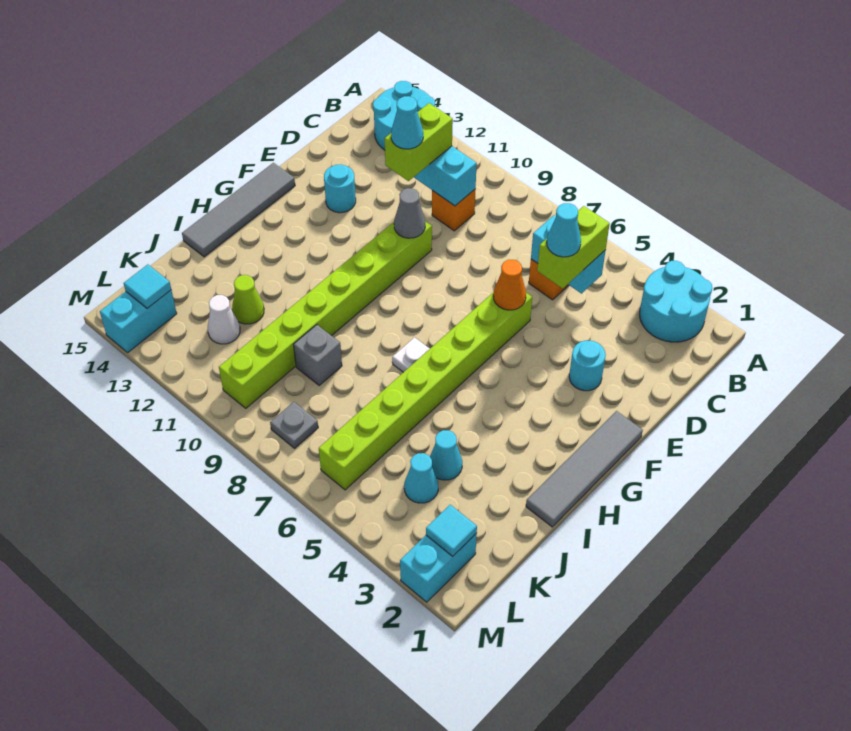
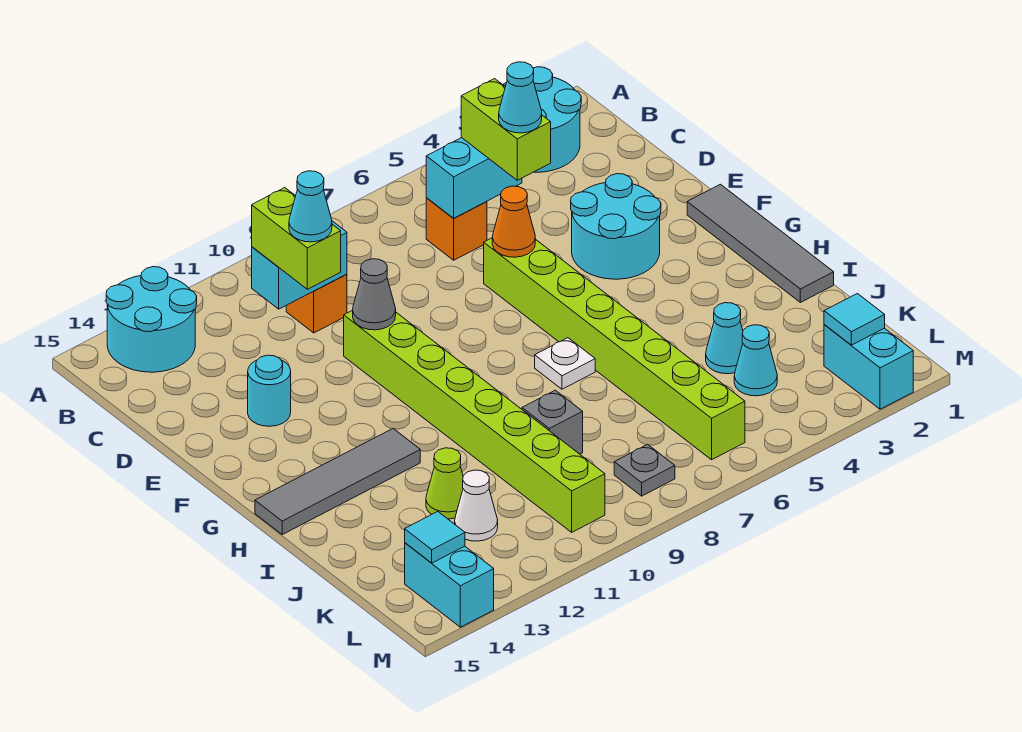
cyan 1x1 round brick [569,341,606,391] -> cyan 2x2 round brick [571,174,661,279]
grey 1x4 tile [182,163,295,257] -> grey 1x4 tile turned to [255,429,420,534]

